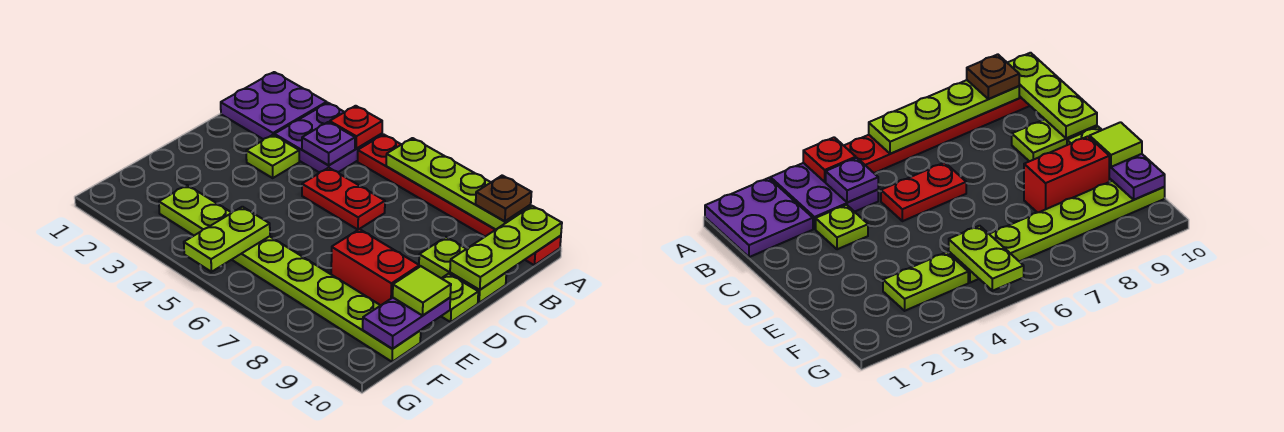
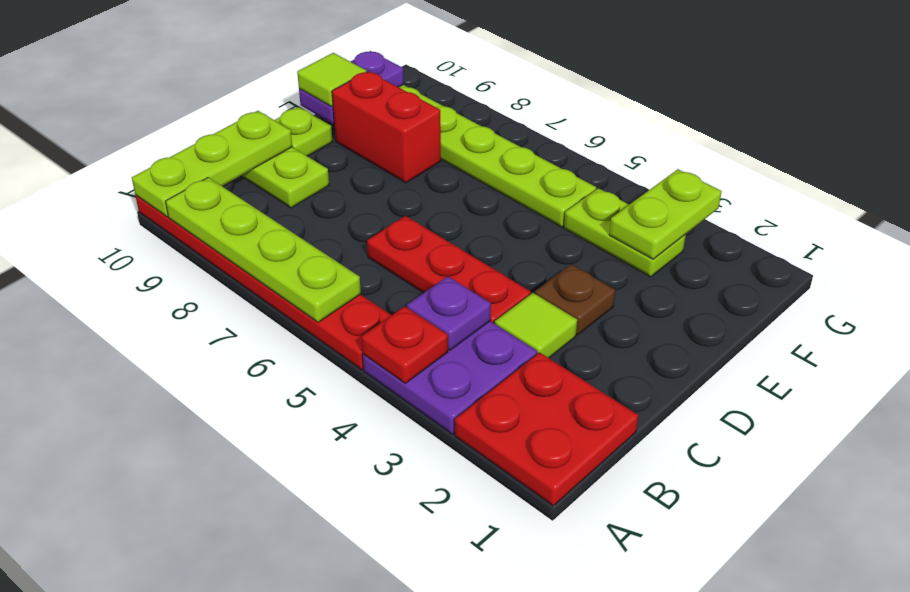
purple 2x2 plate [221,72,327,139] -> red 2x2 plate [455,352,638,506]
brown 1x1 plate [476,175,531,221] -> brown 1x1 plate moved to [535,264,615,335]
lime 1x1 plate [246,135,299,178] -> lime 1x1 tile [495,293,577,358]
red 1x2 plate [302,168,385,230] -> red 1x3 plate [367,216,531,324]
lime 1x2 plate [184,207,270,272] -> lime 1x2 plate moved to [609,169,722,259]

